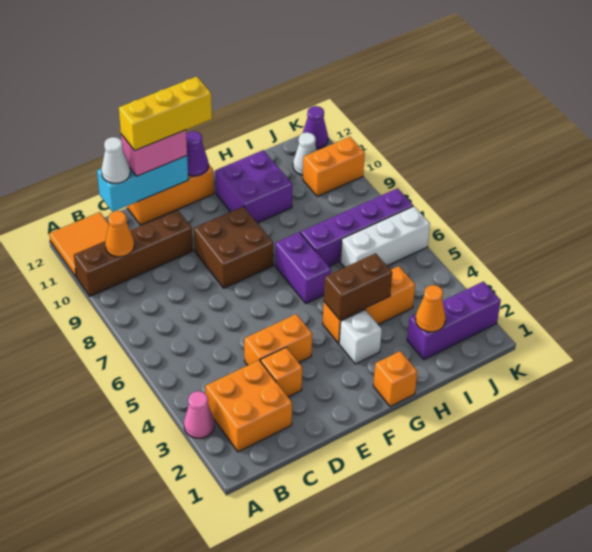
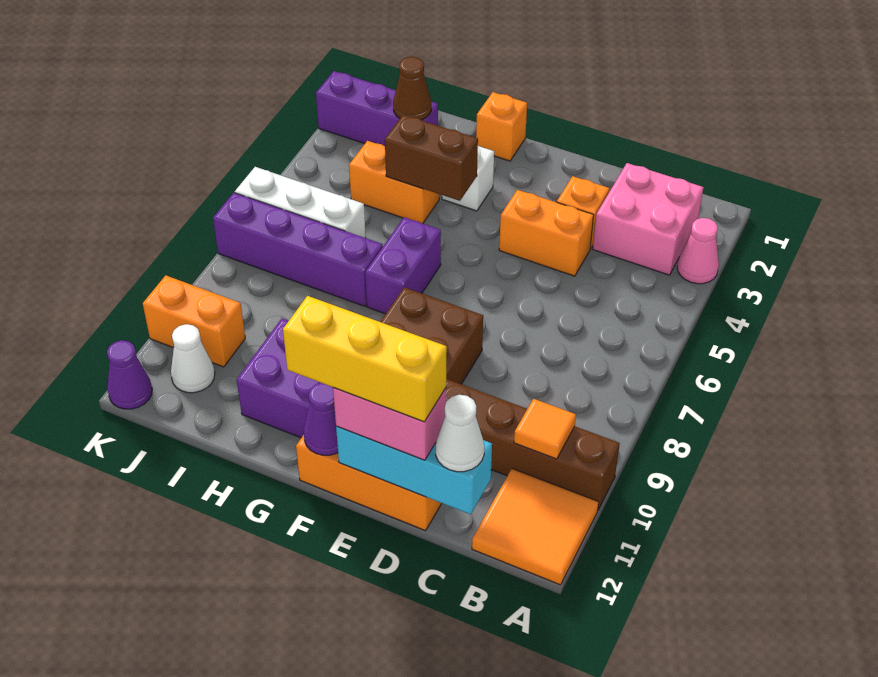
orange 2x2 brick [205,360,292,452] -> pink 2x2 brick [593,163,704,275]
orange 1x1 cone [105,211,134,257] -> orange 1x1 tile [514,399,576,459]
orange 1x3 brick [323,266,415,344] -> orange 1x2 brick [349,141,439,223]
orange 1x1 cone [415,285,446,332] -> brown 1x1 cone [393,57,431,120]

